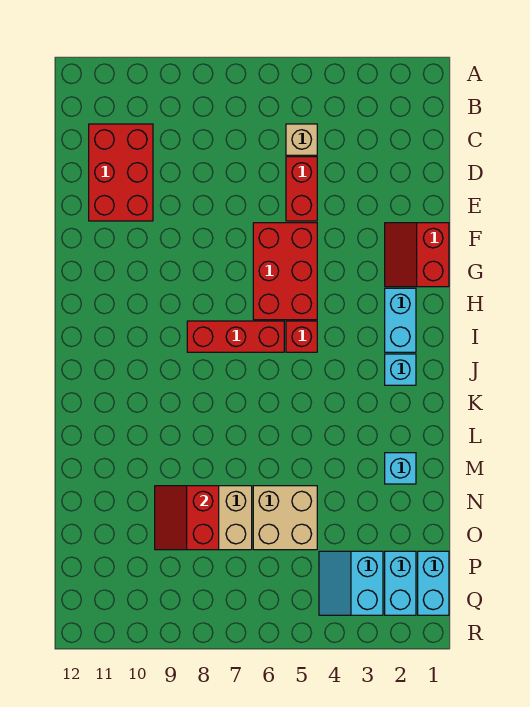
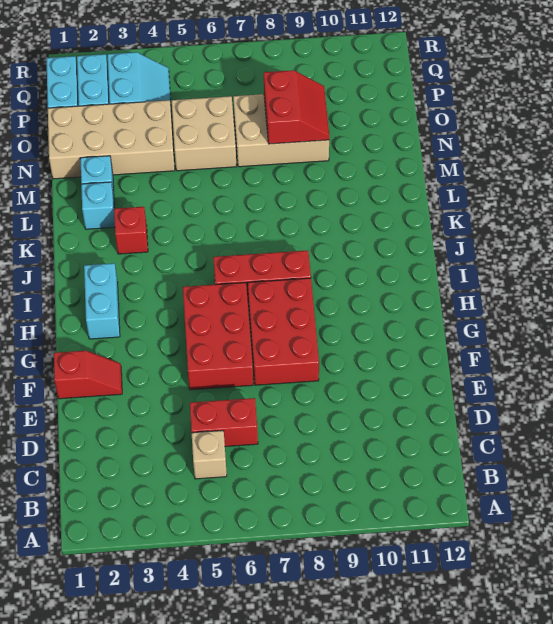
red 2x3 brick [89,124,153,221] -> red 2x3 brick moved to [248,278,319,385]
red 1x2 brick [286,157,317,221] -> red 1x2 brick turned to [190,398,258,447]
red 2x2 slope [385,223,449,287] -> red 1x2 slope [54,351,122,399]
red 1x1 brick [286,321,317,352] -> red 1x1 brick moved to [114,207,148,254]
cyan 1x1 brick [385,354,416,385] -> cyan 1x1 brick moved to [81,182,115,229]
none -> tan 2x4 brick [48,100,175,179]

